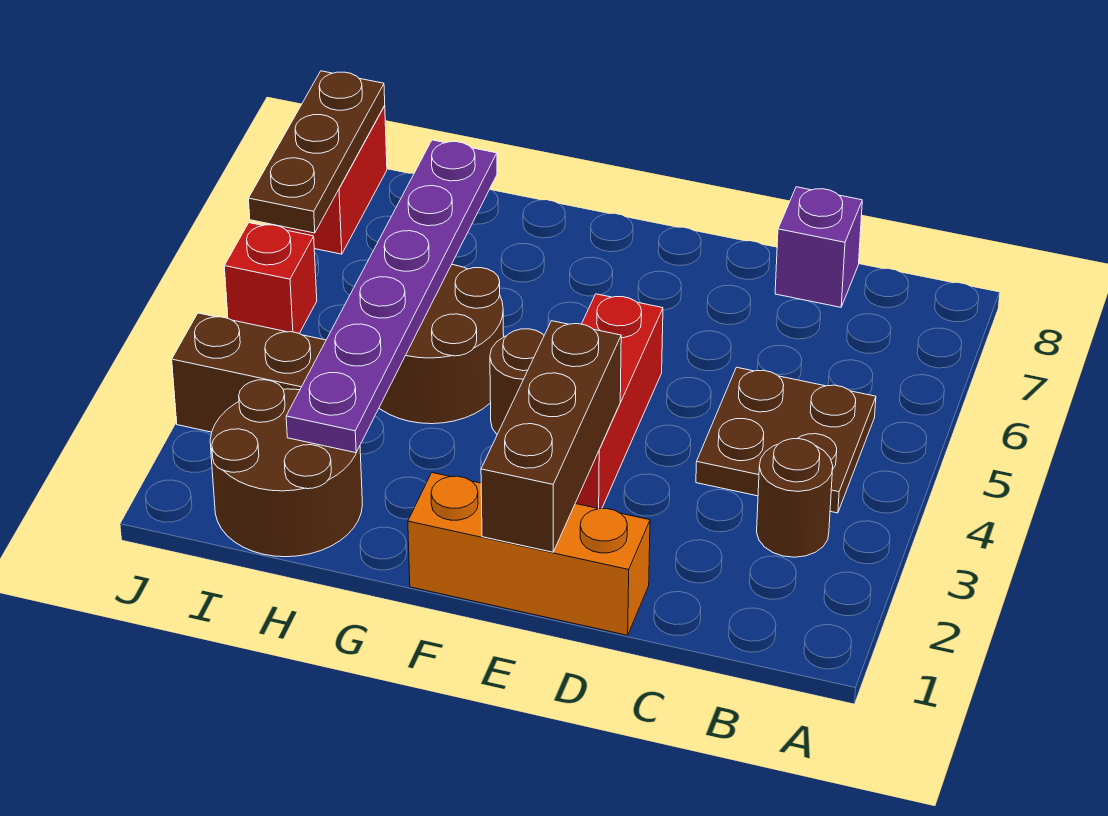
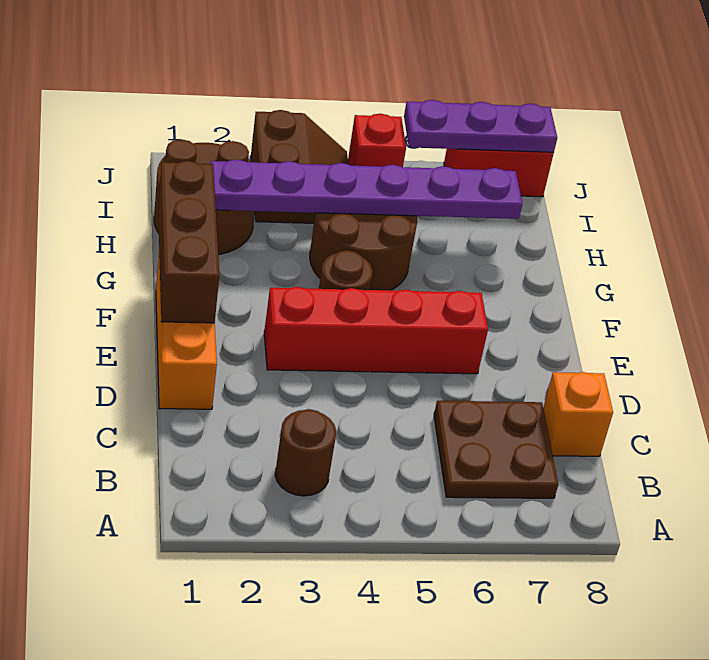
brown 2x2 plate [696,367,876,513] -> brown 2x2 plate moved to [434,400,558,498]
purple 1x1 brick [775,187,862,307] -> orange 1x1 brick [543,372,613,456]
brown 1x3 brick [481,321,621,552] -> brown 1x3 brick turned to [158,161,219,323]
red 1x3 brick [575,294,663,509] -> red 1x4 brick [264,287,488,374]
brown 1x3 plate [249,71,385,233] -> purple 1x3 plate [404,100,557,153]

